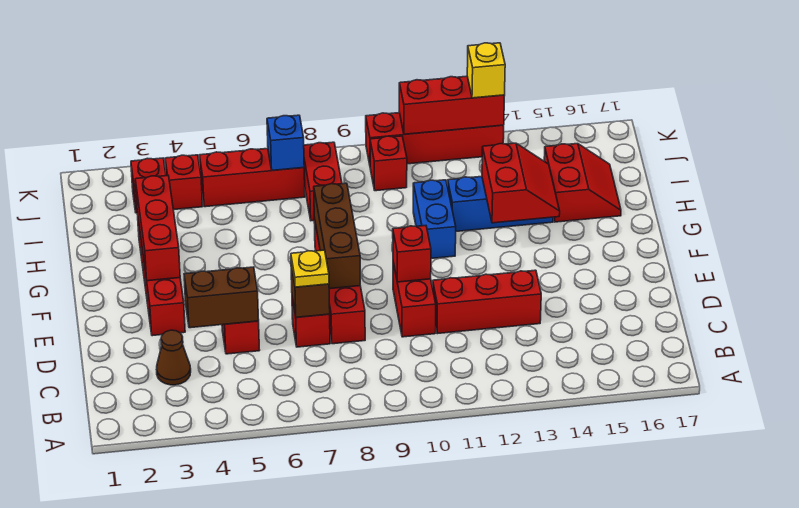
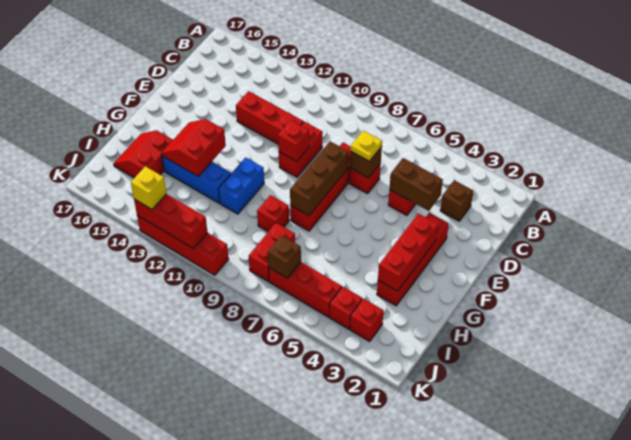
brown 1x1 cone [157,330,191,385] -> brown 1x1 brick [440,180,473,221]
blue 1x1 brick [267,115,304,170] -> brown 1x1 brick [268,235,301,278]
red 1x1 brick [370,136,407,191] -> red 1x1 brick moved to [257,195,289,232]

